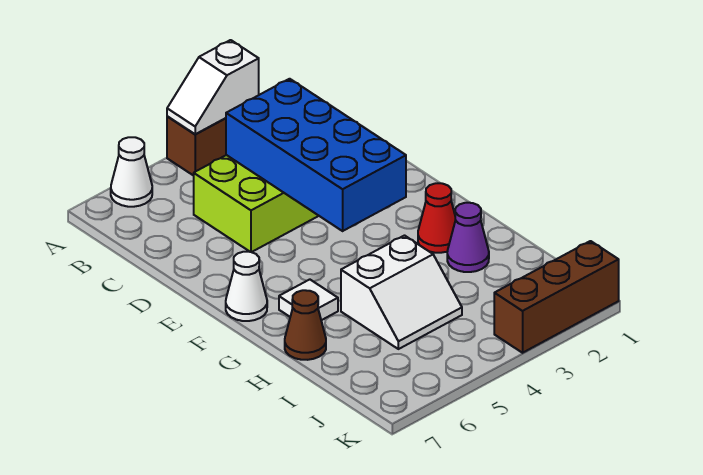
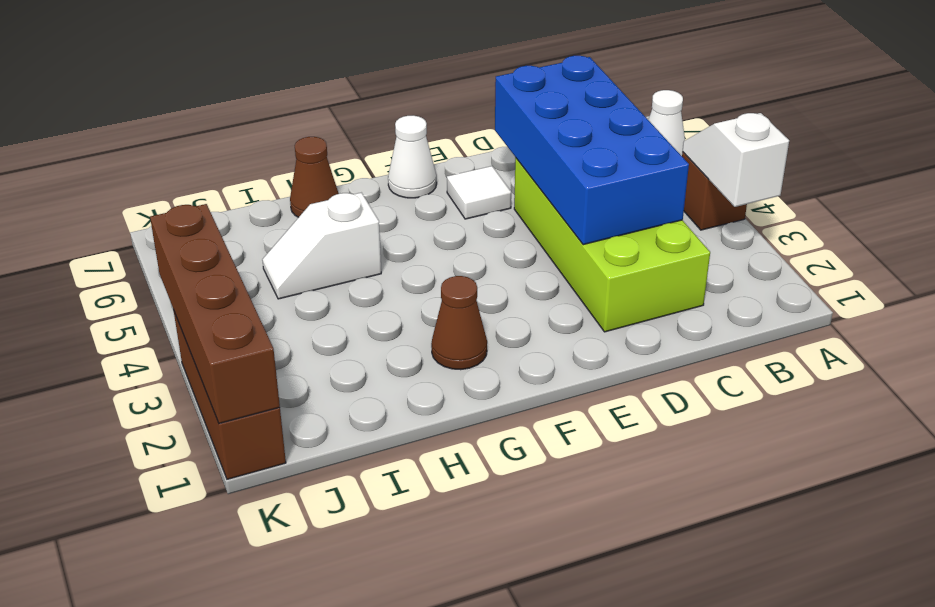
blue 2x4 brick [226,79,406,231] -> blue 2x4 brick turned to [495,56,689,245]
red 1x1 cone [418,183,455,253] -> brown 1x1 cone [431,276,487,370]
white 1x1 tile [279,279,338,320] -> white 1x1 tile moved to [447,166,511,219]
purple 1x1 cone [447,203,489,272] -> none
white 2x2 slope [341,236,462,349] -> white 1x2 slope [262,193,381,299]
none -> brown 1x4 brick [150,204,280,423]

